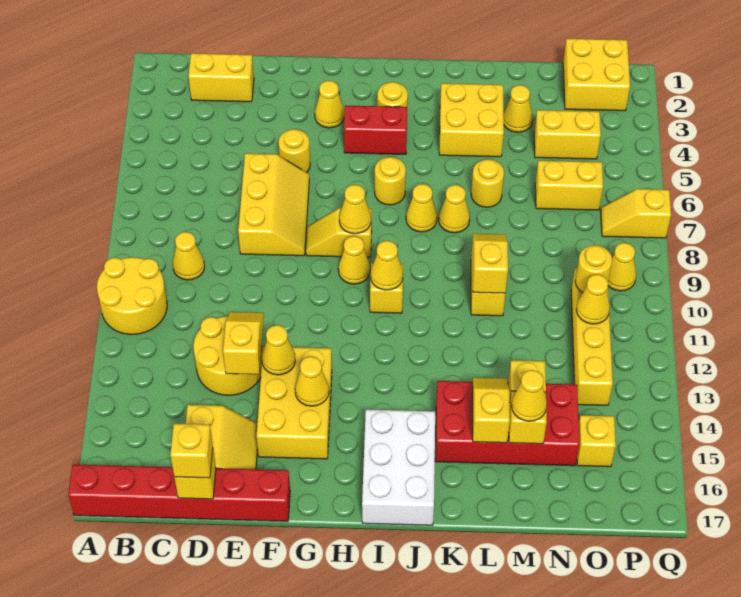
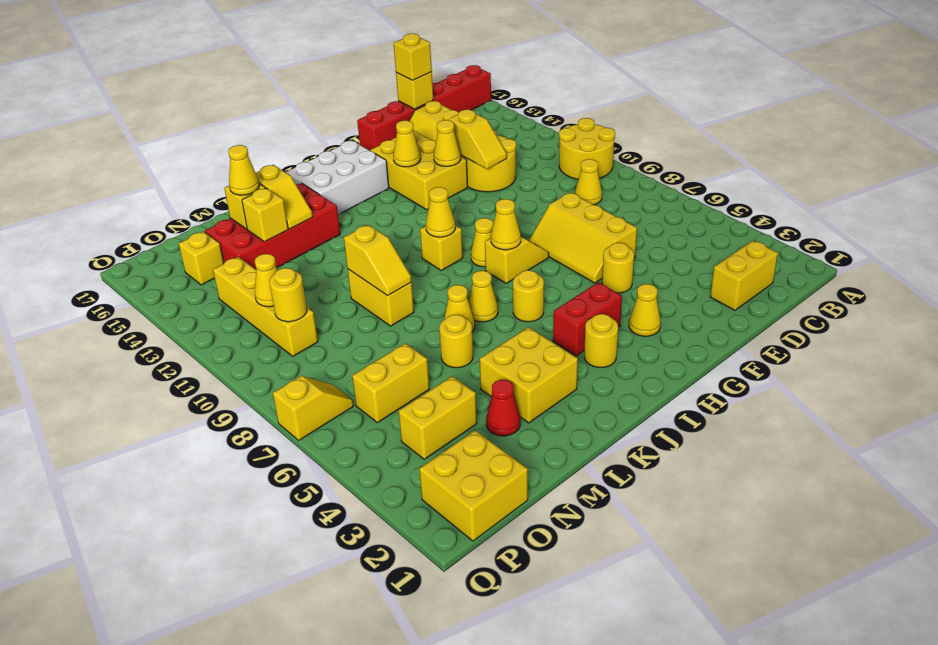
white 2x3 brick [362,410,435,525] -> white 2x3 brick turned to [286,141,389,214]
yellow 1x1 cone [503,85,533,132] -> red 1x1 cone [486,380,520,436]
yellow 1x1 cone [608,243,636,291] -> none

